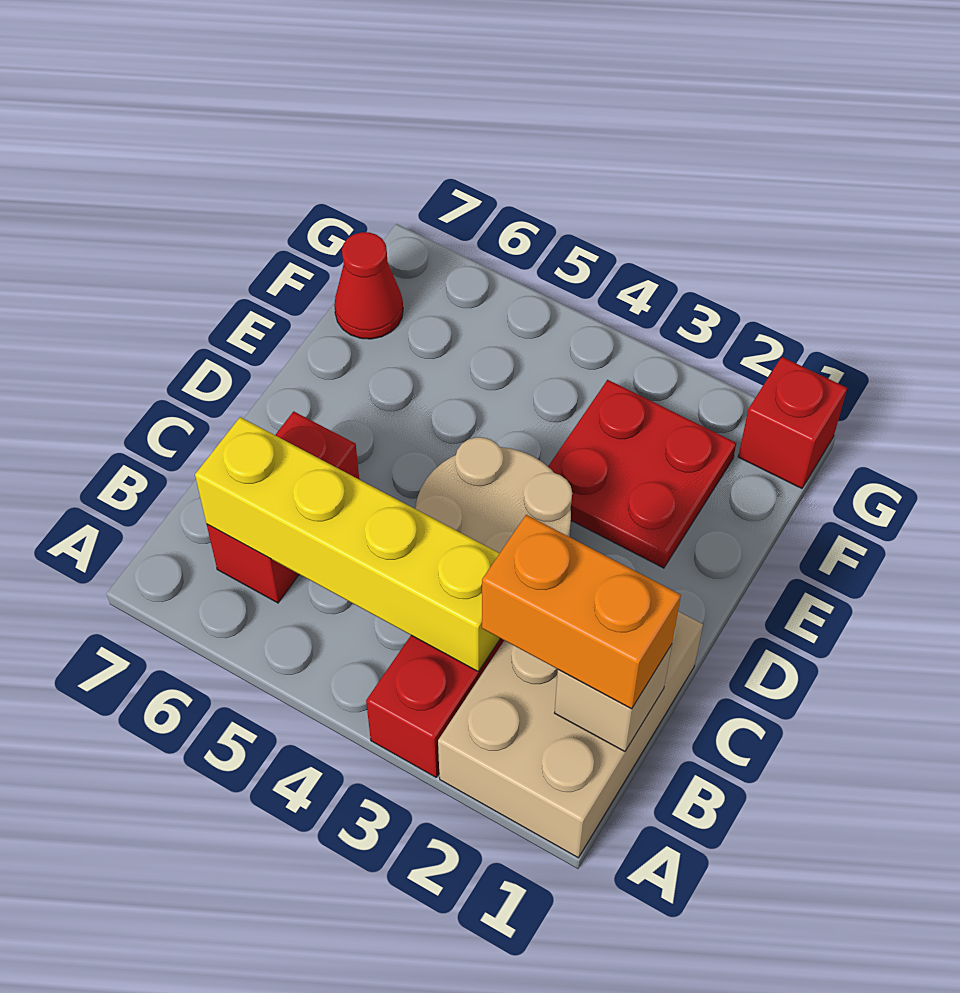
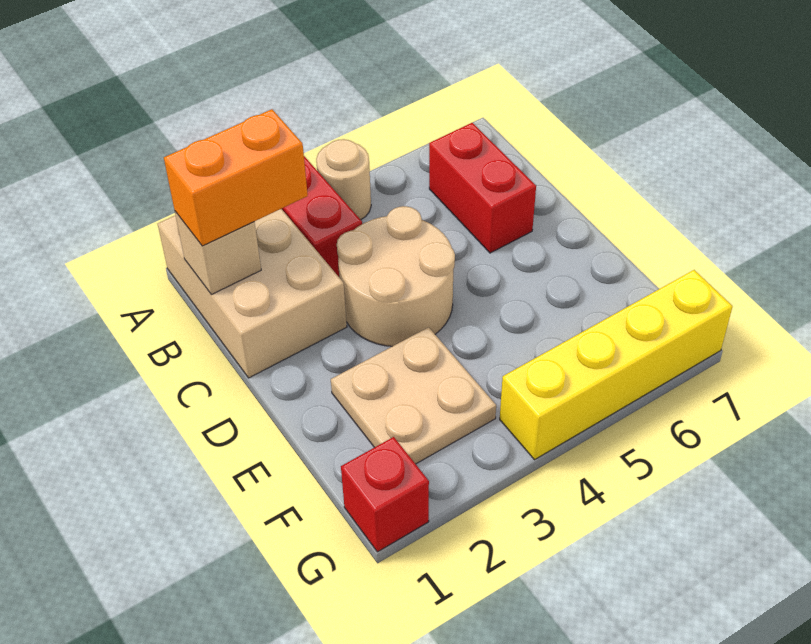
none -> tan 1x1 round brick [316,139,371,220]
yellow 1x4 brick [195,417,500,672] -> yellow 1x4 brick moved to [500,270,733,460]
red 2x2 plate [548,380,736,568] -> tan 2x2 plate [331,327,496,464]
red 1x1 cone [334,232,403,339] -> none

